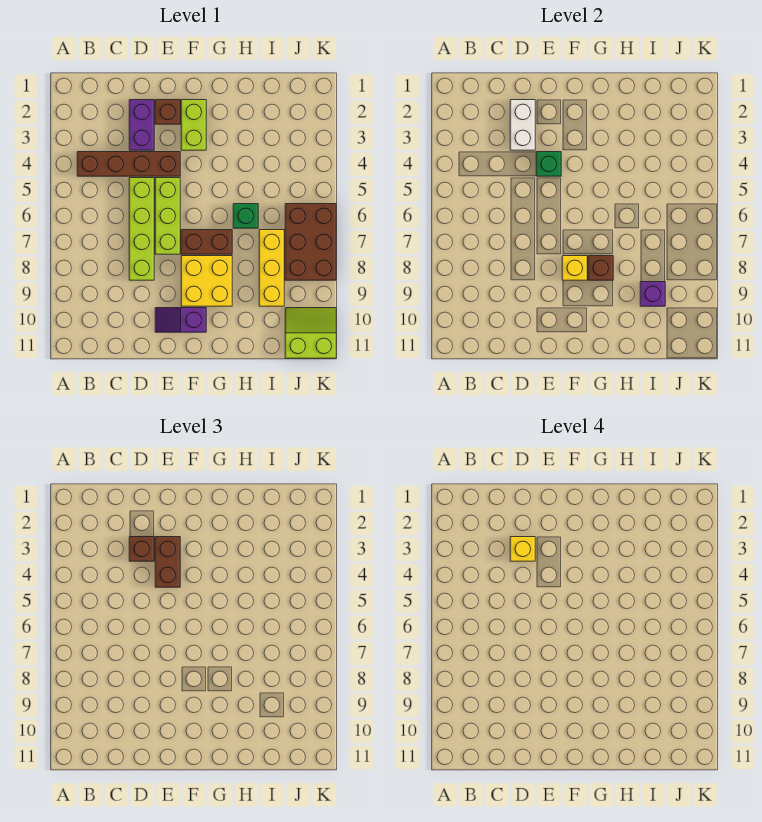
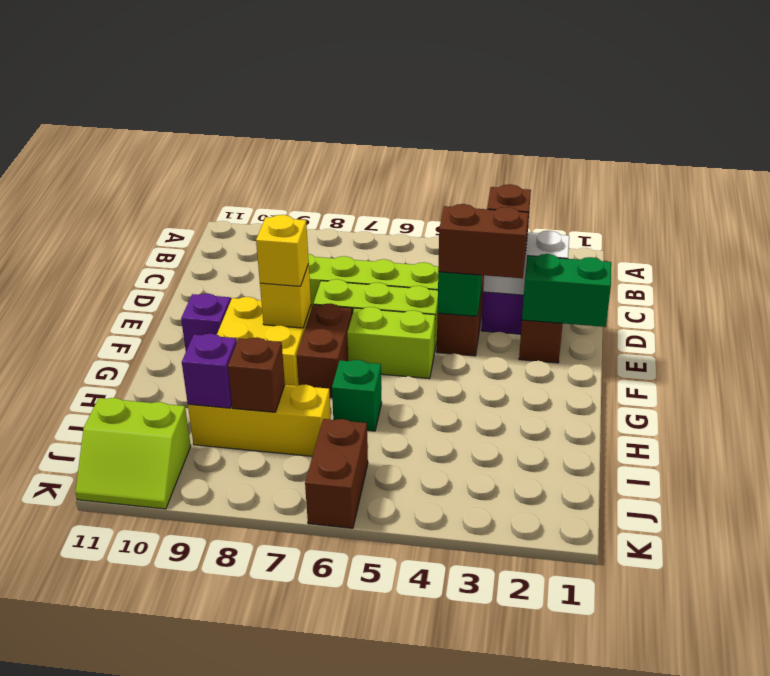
yellow 1x1 brick [510,537,535,561] -> yellow 1x1 brick moved to [256,215,309,286]
none -> green 1x2 brick [522,254,611,327]
lime 1x2 brick [181,100,206,150] -> lime 1x2 brick moved to [347,307,435,379]
brown 1x1 brick [588,256,613,280] -> brown 1x1 brick moved to [228,337,285,412]
brown 2x3 brick [285,204,336,280] -> brown 1x2 brick [305,419,368,528]
lime 2x2 slope [285,308,336,358] -> lime 2x2 slope turned to [75,398,191,509]

